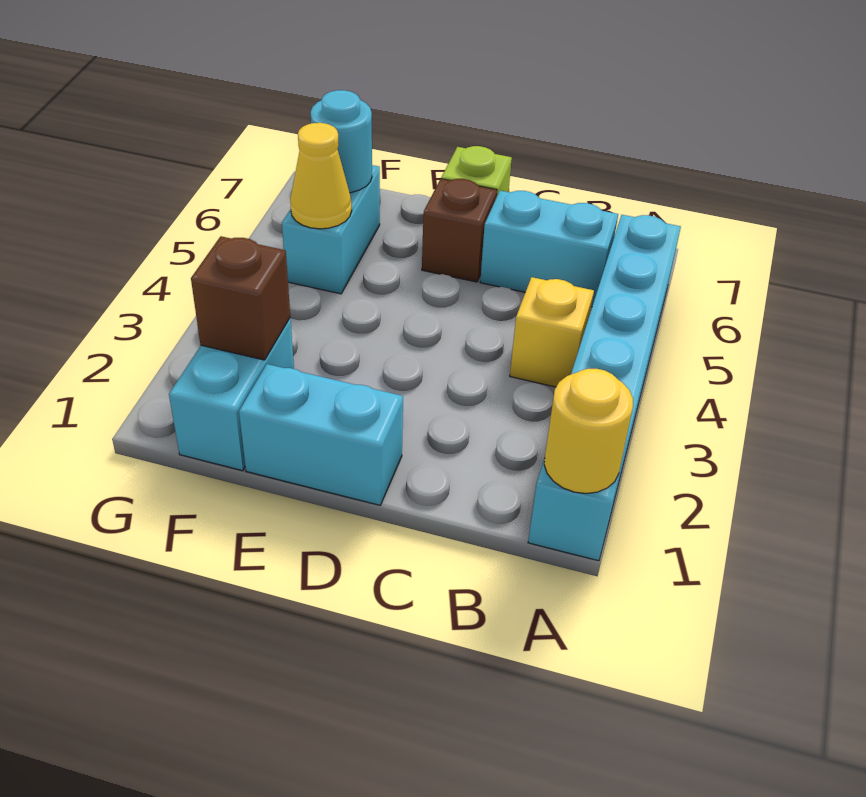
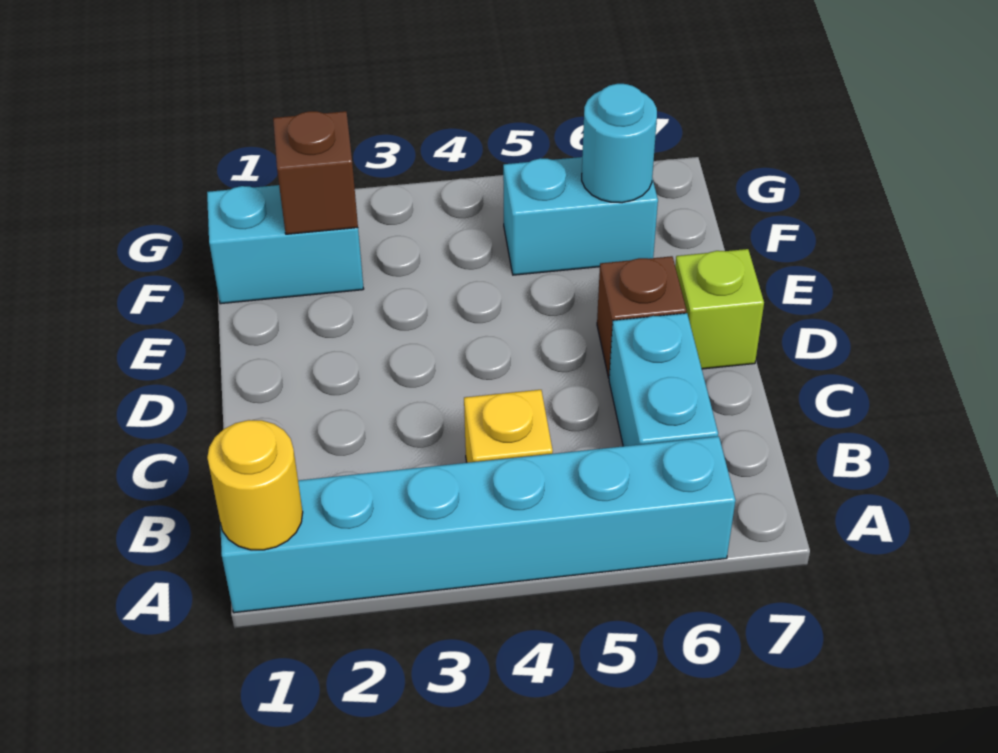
cyan 1x2 brick [239,364,403,505] -> none
yellow 1x1 cone [290,123,352,229] -> none

